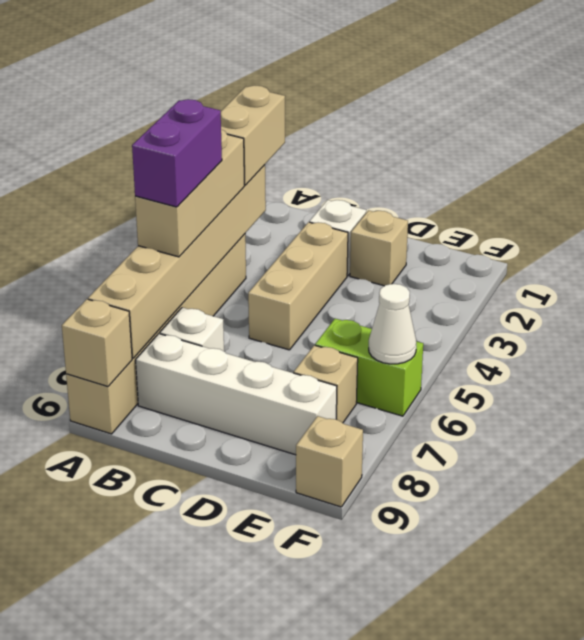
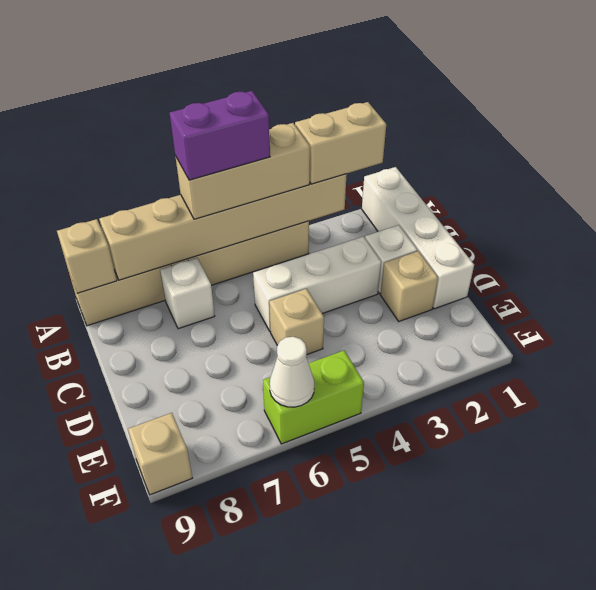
white 1x4 brick [136,334,337,455] -> white 1x4 brick moved to [362,167,474,309]
tan 1x3 brick [248,222,348,350] -> white 1x3 brick [253,237,381,332]
lime 1x2 brick [315,319,423,416] -> lime 1x2 brick turned to [263,351,364,444]
tan 1x1 brick [294,345,358,423] -> tan 1x1 brick moved to [269,289,324,354]

